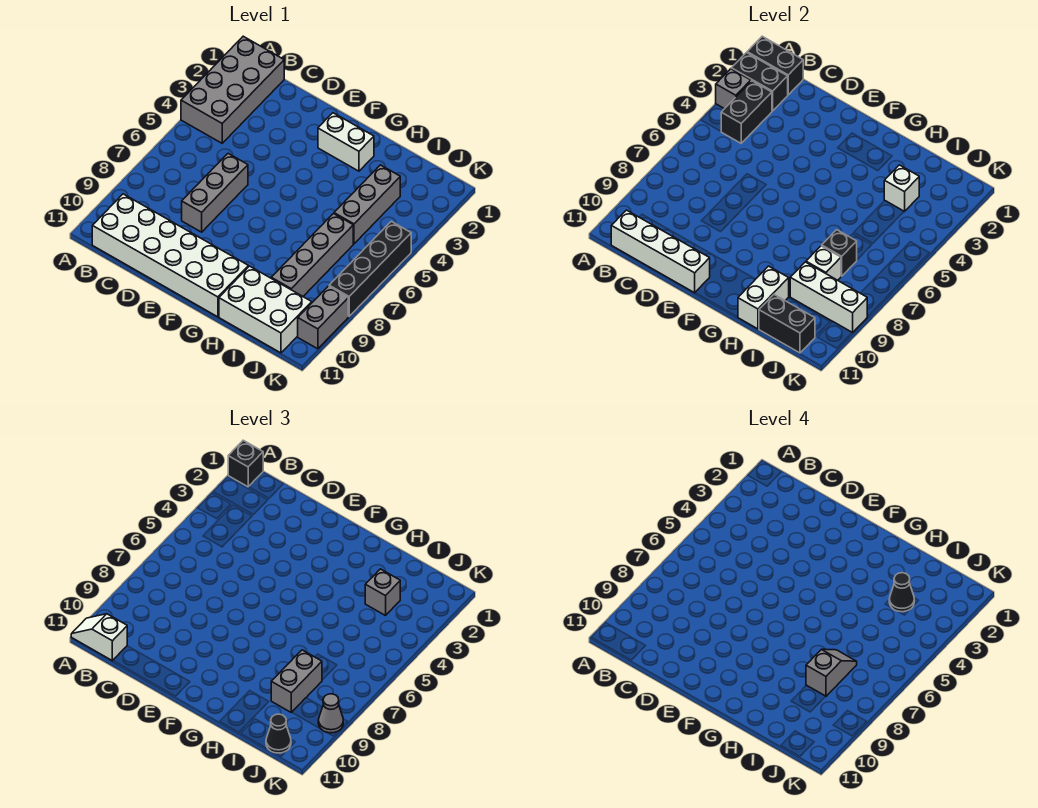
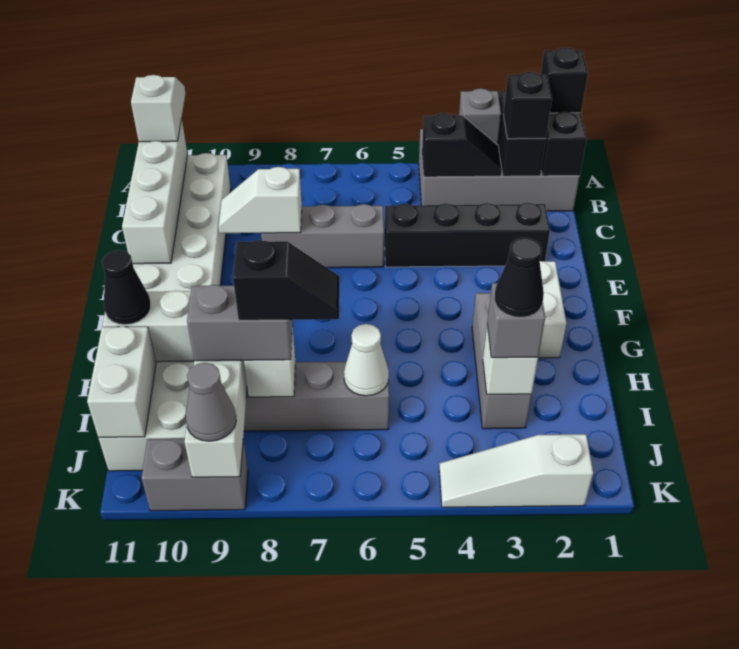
black 1x2 brick [721,81,772,143] -> black 1x2 slope [422,113,502,177]
none -> white 1x2 slope [218,167,302,233]
grey 1x3 brick [334,165,400,244] -> grey 1x3 brick turned to [472,293,532,429]
none -> white 1x1 cone [344,324,389,396]
black 1x1 brick [822,230,857,276] -> black 1x1 brick moved to [503,72,552,139]
grey 1x2 slope [806,649,857,696] -> black 1x2 slope [233,240,340,320]
black 1x2 brick [759,295,815,353] -> white 1x2 brick [87,326,156,438]
black 1x1 cone [266,714,291,753] -> black 1x1 cone moved to [102,250,151,325]
none -> white 1x3 slope [439,434,593,507]
black 1x4 brick [329,221,411,316] -> black 1x4 brick moved to [385,203,550,267]

